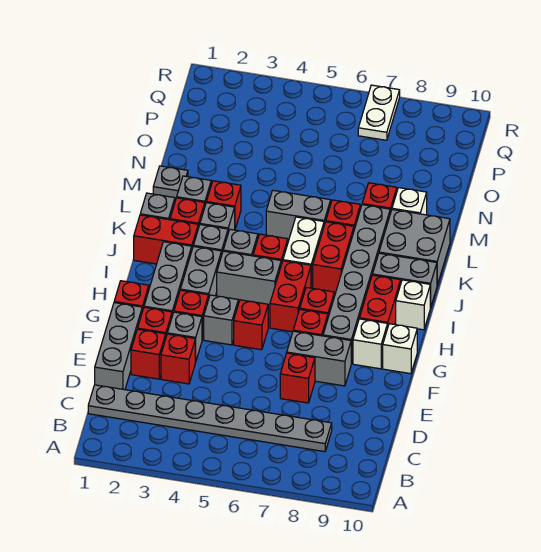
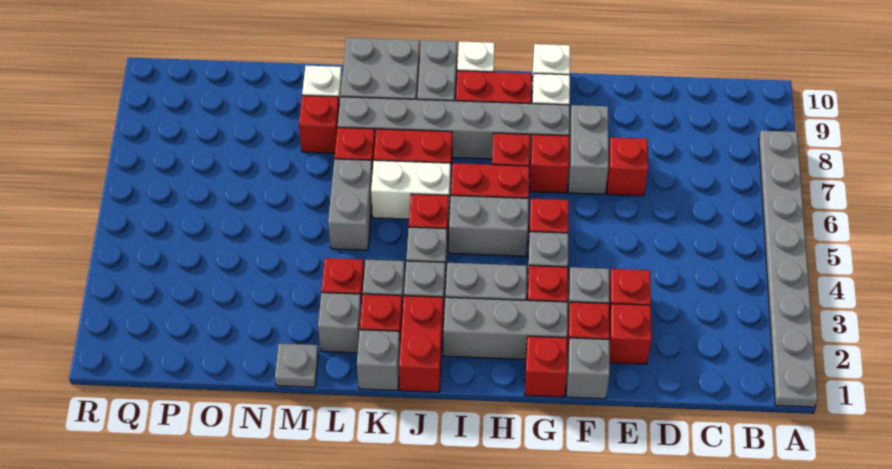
grey 1x8 plate [88,385,332,452] -> grey 1x8 plate moved to [759,131,818,407]
grey 1x3 brick [95,303,142,390] -> grey 1x1 brick [566,338,610,399]
grey 1x2 brick [217,251,281,305] -> grey 1x2 brick turned to [449,196,529,256]
white 1x2 plate [358,85,400,140] -> none

